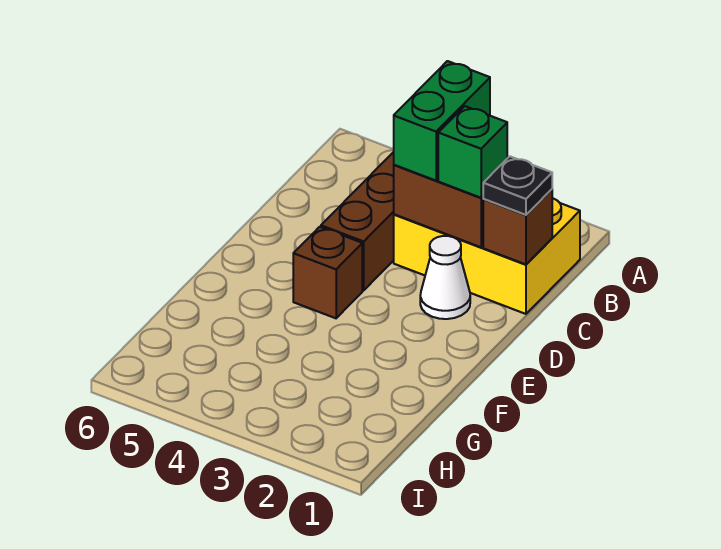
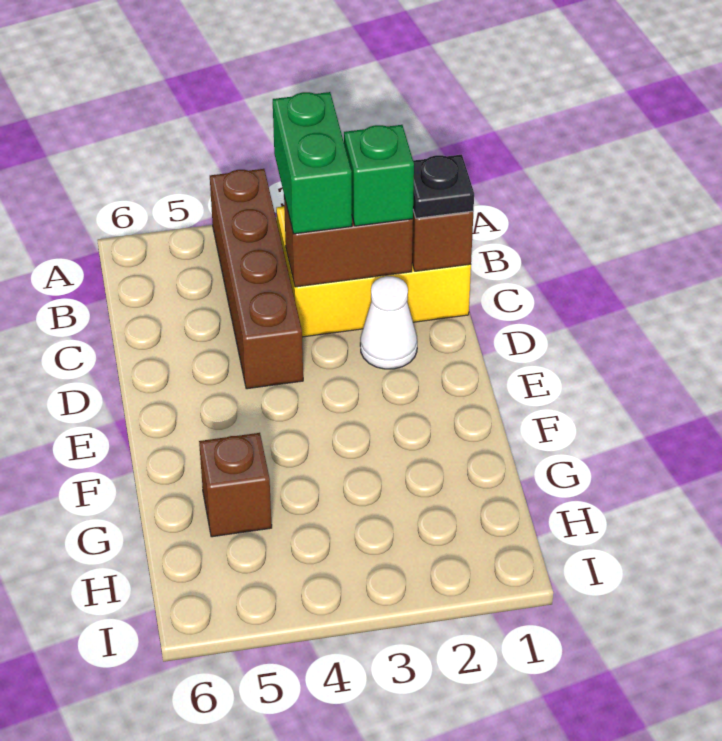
brown 1x1 brick [293,227,362,318] -> brown 1x1 brick moved to [199,433,272,537]

